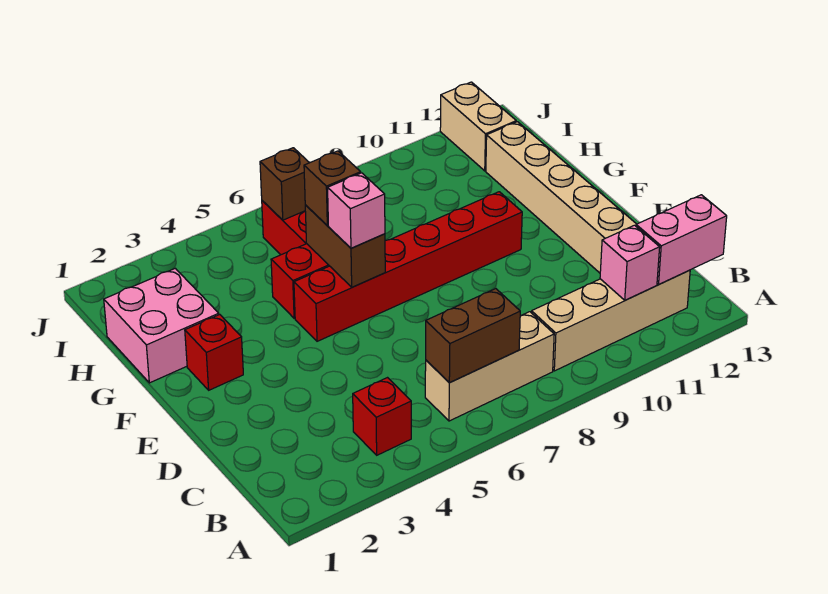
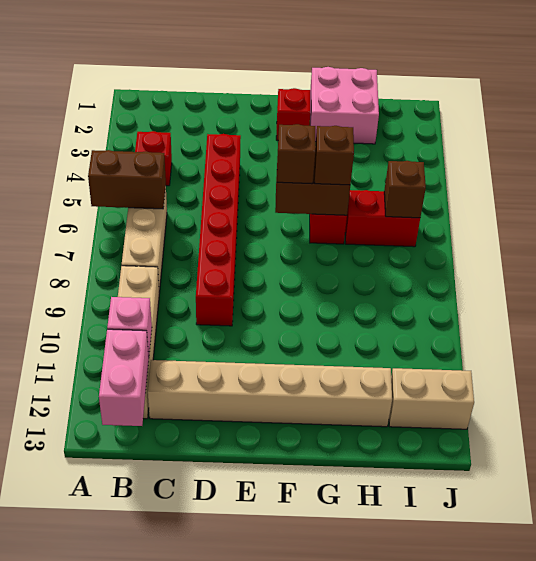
brown 1x2 brick [426,289,520,383] -> brown 1x2 brick turned to [88,150,166,209]
red 1x6 brick [294,192,522,341] -> red 1x6 brick moved to [196,134,241,326]
pink 1x1 brick [328,173,385,248] -> brown 1x1 brick [277,124,315,184]

